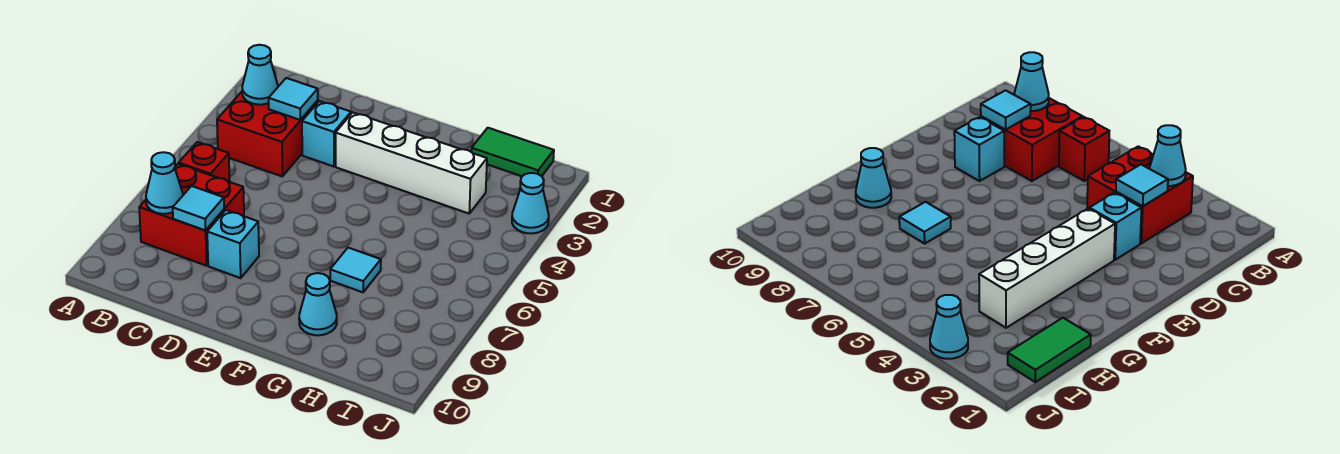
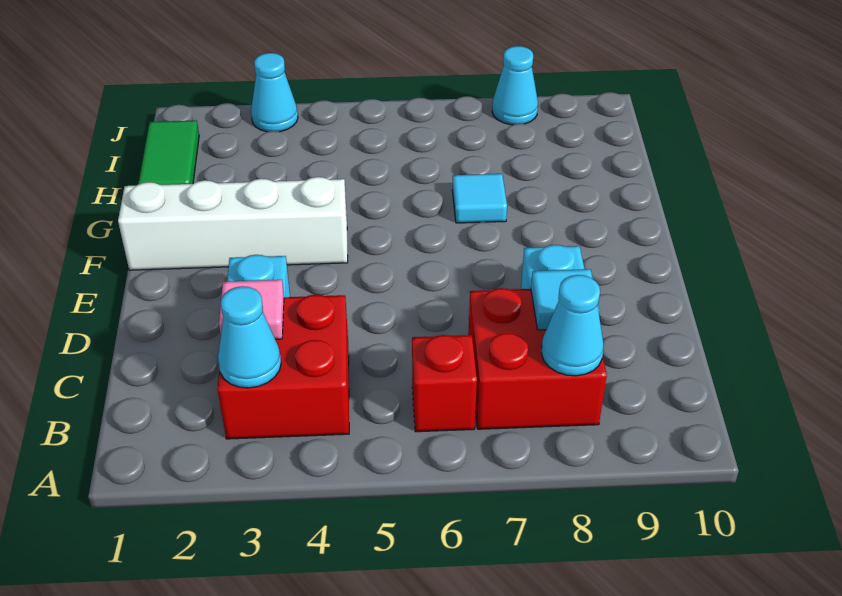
cyan 1x1 tile [269,78,318,120] -> pink 1x1 tile [219,280,284,339]
white 1x4 brick [336,112,487,213] -> white 1x4 brick turned to [118,177,348,270]
cyan 1x1 cone [299,273,337,335] -> cyan 1x1 cone moved to [492,46,538,125]

